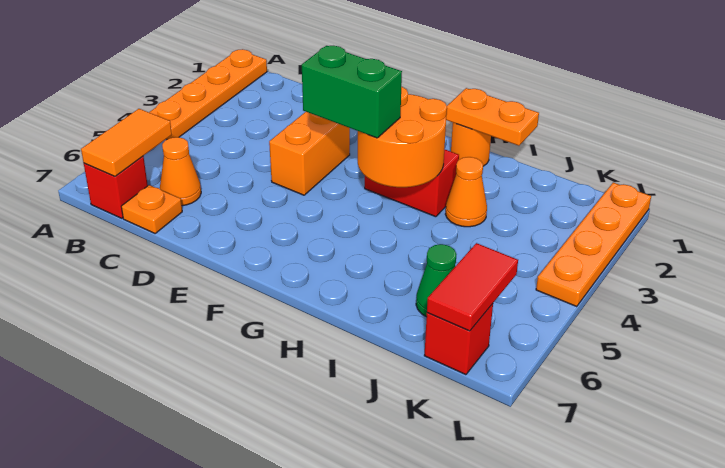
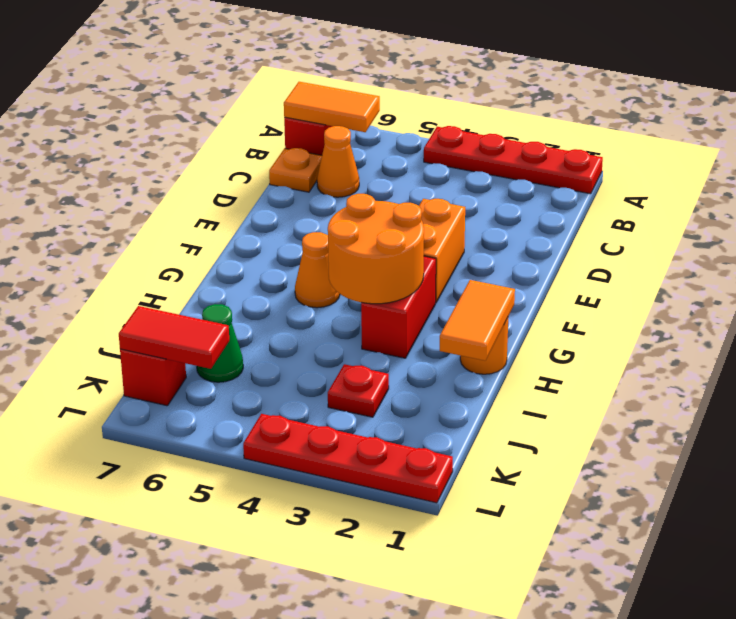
orange 1x4 plate [149,49,267,139] -> red 1x4 plate [424,126,603,194]
orange 1x2 brick [269,112,350,195] -> orange 1x2 brick turned to [419,199,465,303]
green 1x2 brick [302,46,402,138] -> none
orange 1x2 plate [446,88,539,146] -> orange 1x2 tile [440,280,515,361]
orange 1x1 cone [445,157,487,227] -> orange 1x1 cone moved to [295,232,340,308]
none -> red 1x1 plate [328,364,389,417]
orange 1x4 plate [536,183,651,307] -> red 1x4 plate [243,414,453,503]

